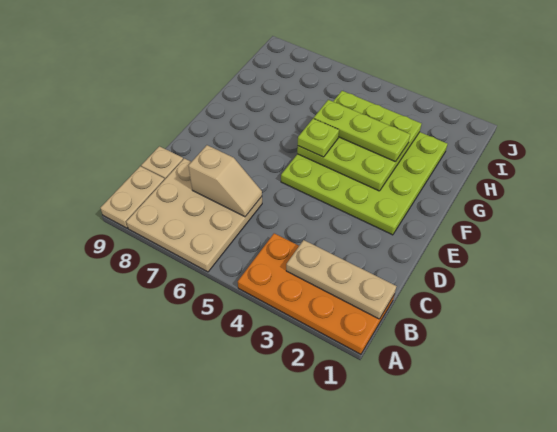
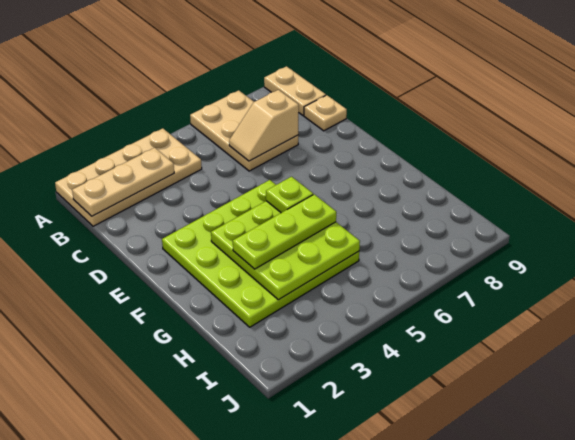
orange 2x4 plate [238,233,394,354] -> tan 2x4 plate [55,128,202,226]
tan 3x3 plate [126,158,262,272] -> tan 2x3 plate [190,90,298,171]

